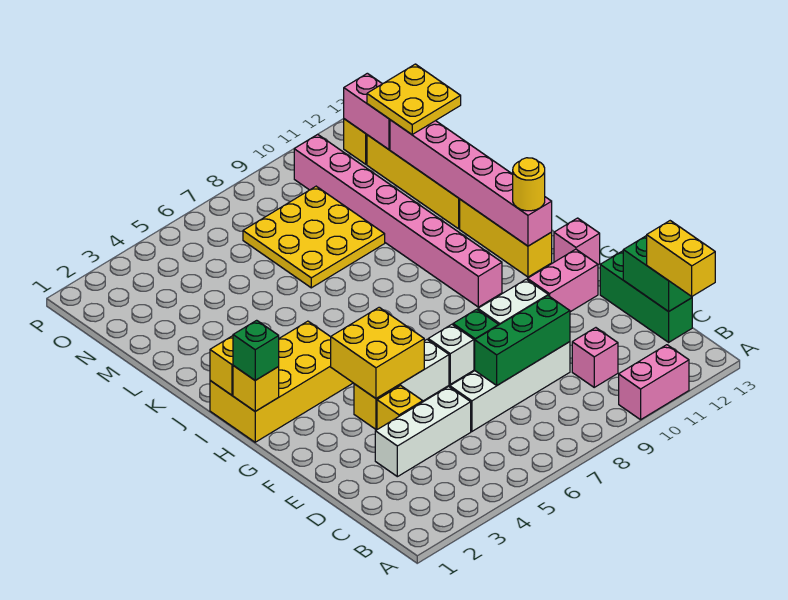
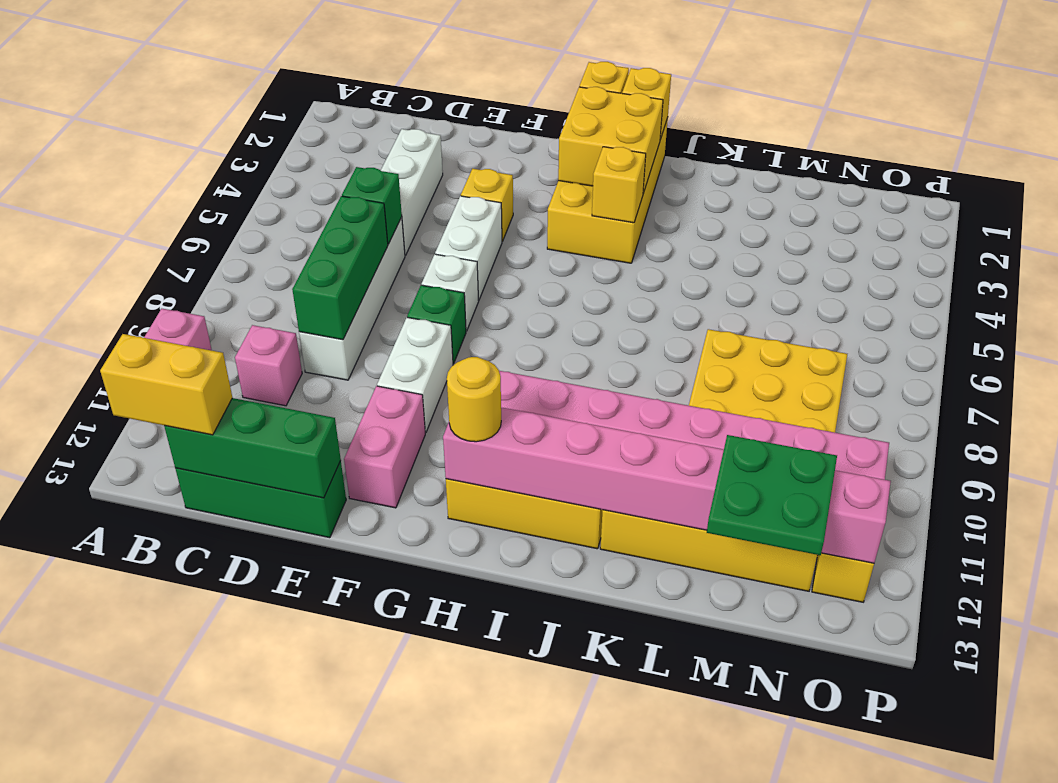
green 1x2 brick [623,236,692,312] -> green 1x3 brick [164,398,341,498]
yellow 1x1 brick [377,385,423,430] -> yellow 1x1 brick moved to [592,147,646,223]
yellow 2x2 brick [331,307,424,398] -> yellow 2x2 brick moved to [558,87,663,193]
pink 1x1 brick [554,218,600,265] -> none
green 1x1 brick [233,320,279,380] -> green 1x1 brick moved to [342,167,402,244]
yellow 2x2 plate [367,64,461,134] -> green 2x2 plate [707,435,837,555]

